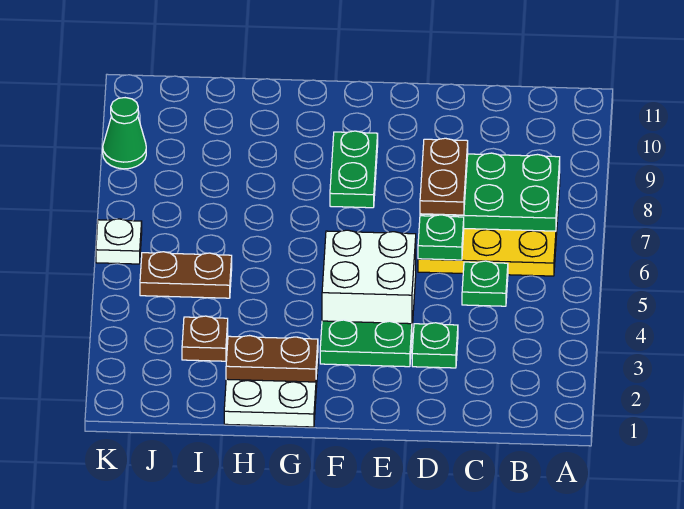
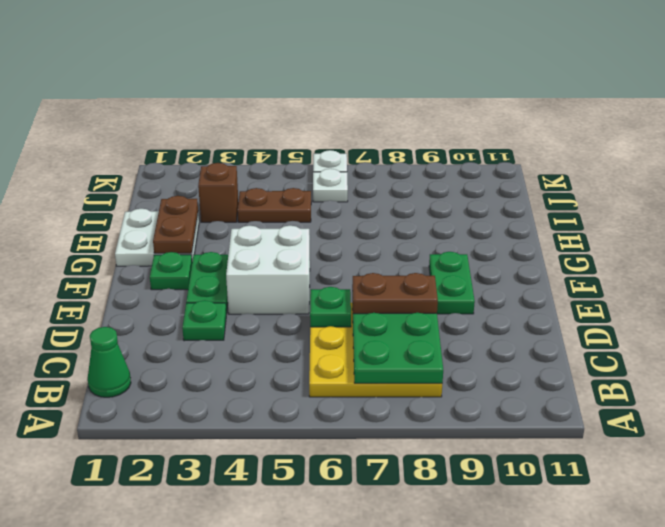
green 1x1 plate [462,261,508,306] -> green 1x1 plate moved to [150,252,192,290]
green 1x2 plate [330,131,378,208] -> green 1x2 plate turned to [429,252,475,314]
brown 1x1 plate [182,316,228,361] -> brown 1x1 brick [198,163,238,222]
brown 1x2 plate [140,252,232,298] -> brown 1x2 plate turned to [238,188,311,222]
none -> white 1x1 plate [313,169,348,202]
green 1x1 cone [103,98,146,169] -> green 1x1 cone moved to [88,327,131,397]

